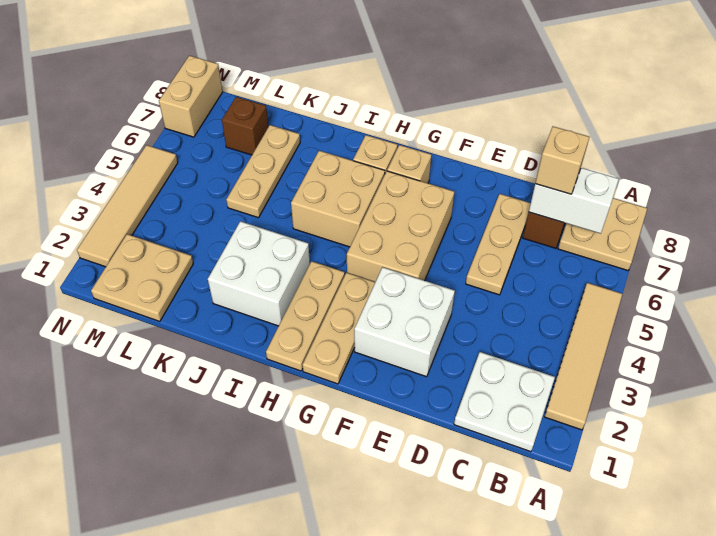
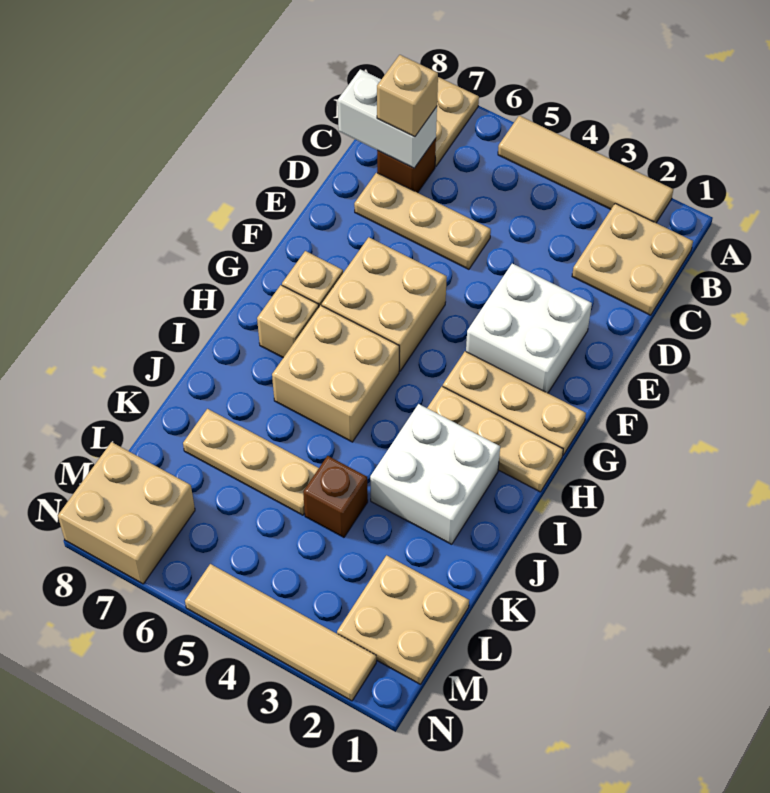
white 2x2 plate [454,352,555,452] -> tan 2x2 plate [572,204,693,315]
white 1x2 brick [529,168,619,234] -> white 1x2 brick turned to [338,69,437,168]
tan 2x3 brick [346,171,454,282] -> tan 2x2 brick [322,237,447,371]
brown 1x1 brick [222,97,269,155] -> brown 1x1 brick moved to [303,456,368,537]
tan 1x2 brick [159,56,223,137] -> tan 2x2 brick [58,442,195,584]

